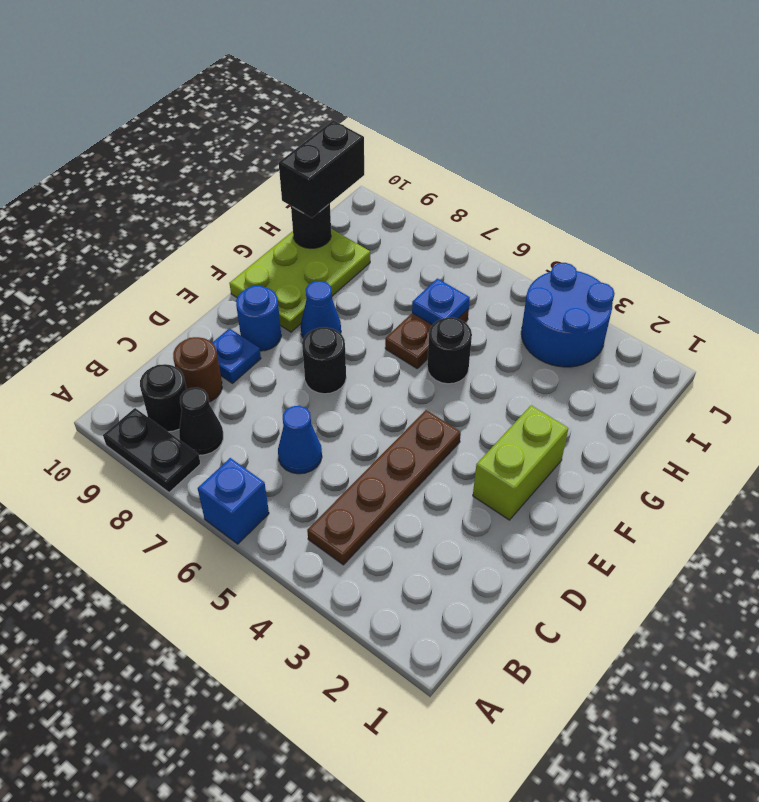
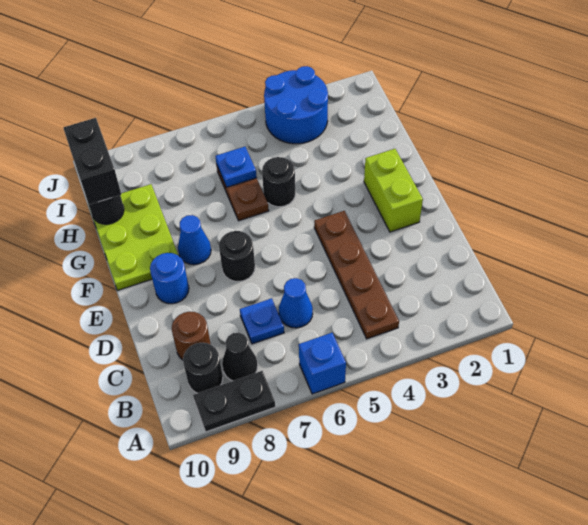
blue 1x1 plate [212,328,261,383] -> blue 1x1 plate moved to [240,298,284,344]

